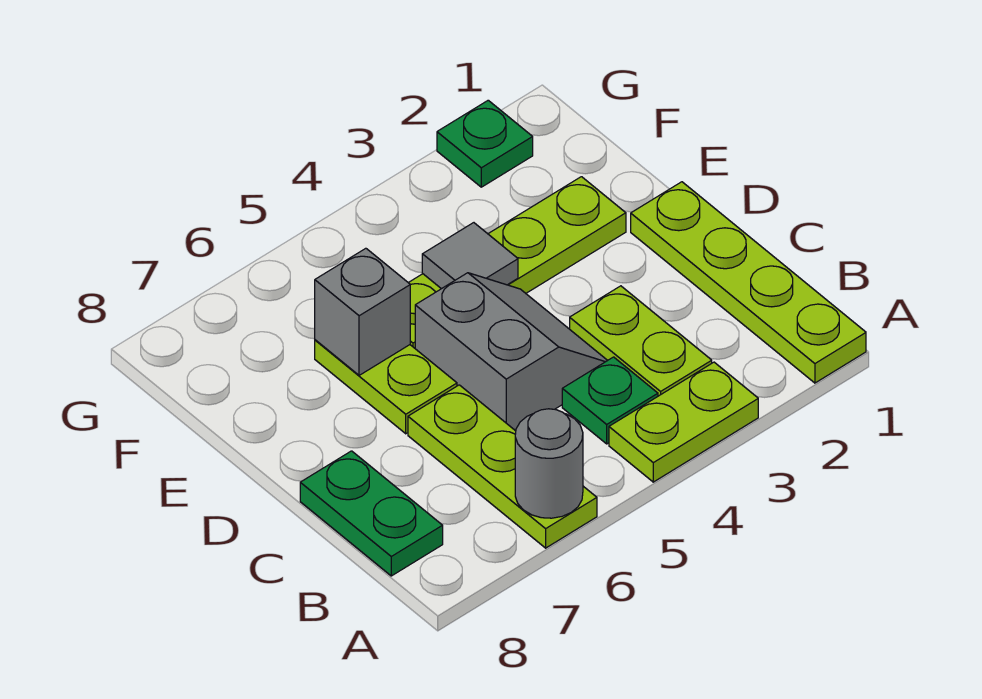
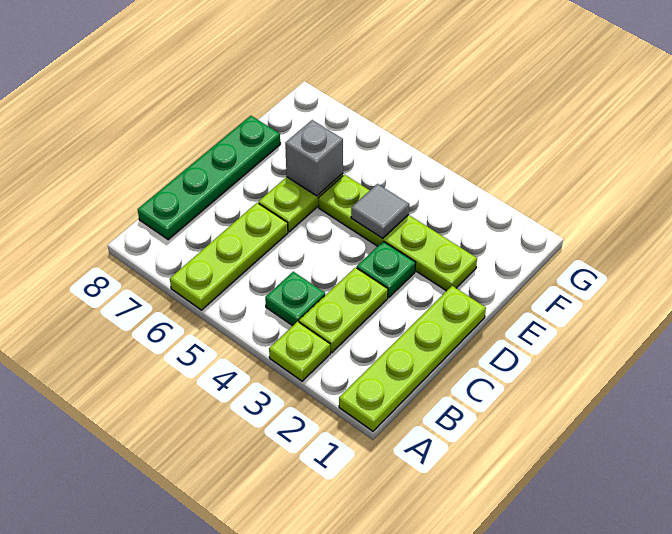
lime 1x2 plate [609,362,758,482] -> lime 1x1 plate [269,321,330,381]
grey 1x1 round brick [515,409,583,518] -> none
green 1x2 plate [300,451,443,576] -> green 1x4 plate [138,116,280,240]
grey 2x2 slope [415,273,608,431] -> none
green 1x1 plate [437,100,533,187] -> green 1x1 plate moved to [357,241,416,298]

